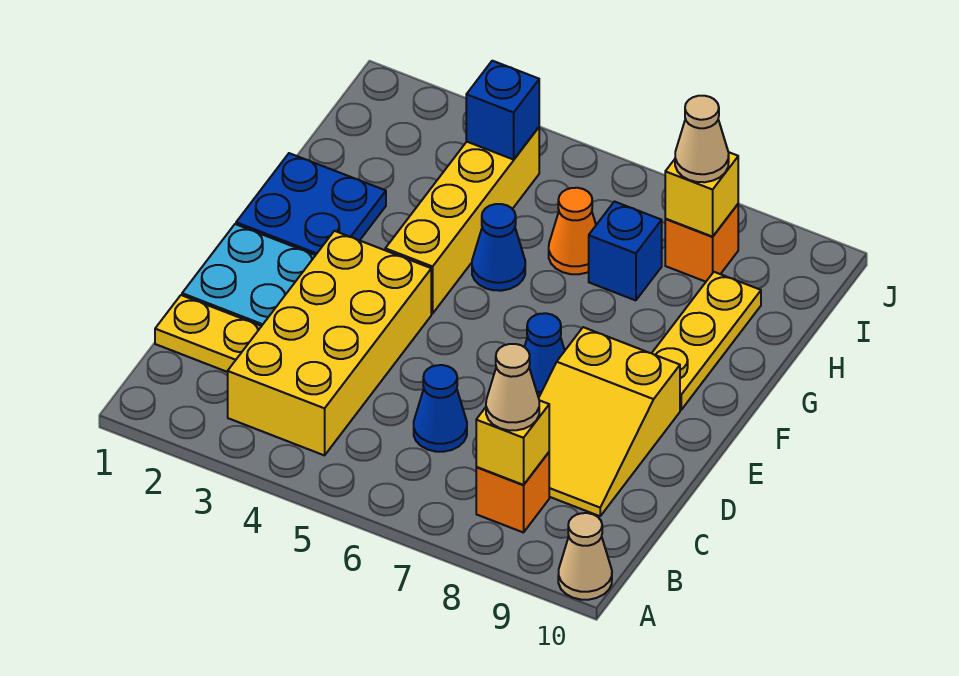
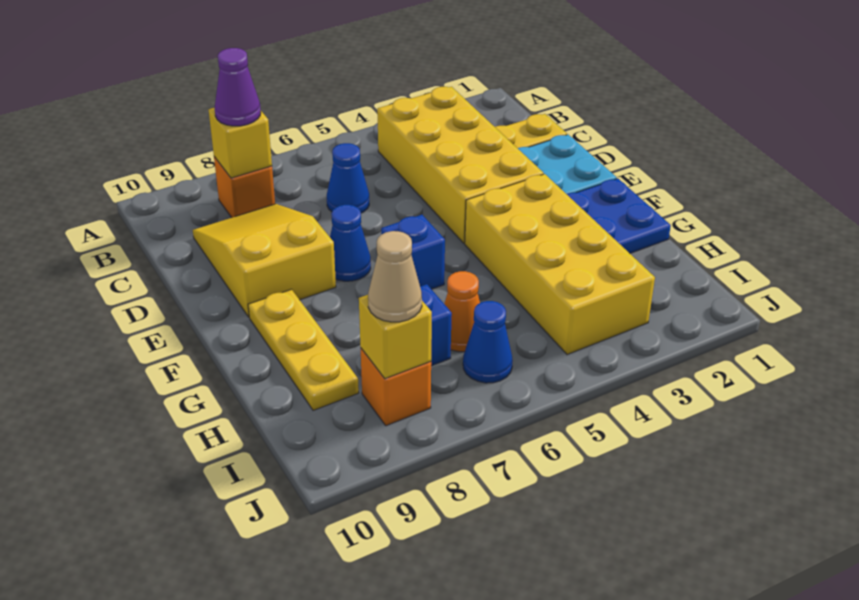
tan 1x1 cone [558,513,612,600] -> none
tan 1x1 cone [486,344,539,430] -> purple 1x1 cone [215,48,261,126]
yellow 1x4 brick [385,127,539,314] -> yellow 2x4 brick [465,174,655,355]
blue 1x1 cone [472,204,525,291] -> blue 1x1 cone moved to [463,301,513,383]
blue 1x1 brick [466,61,539,160] -> blue 1x1 brick moved to [381,215,445,289]

